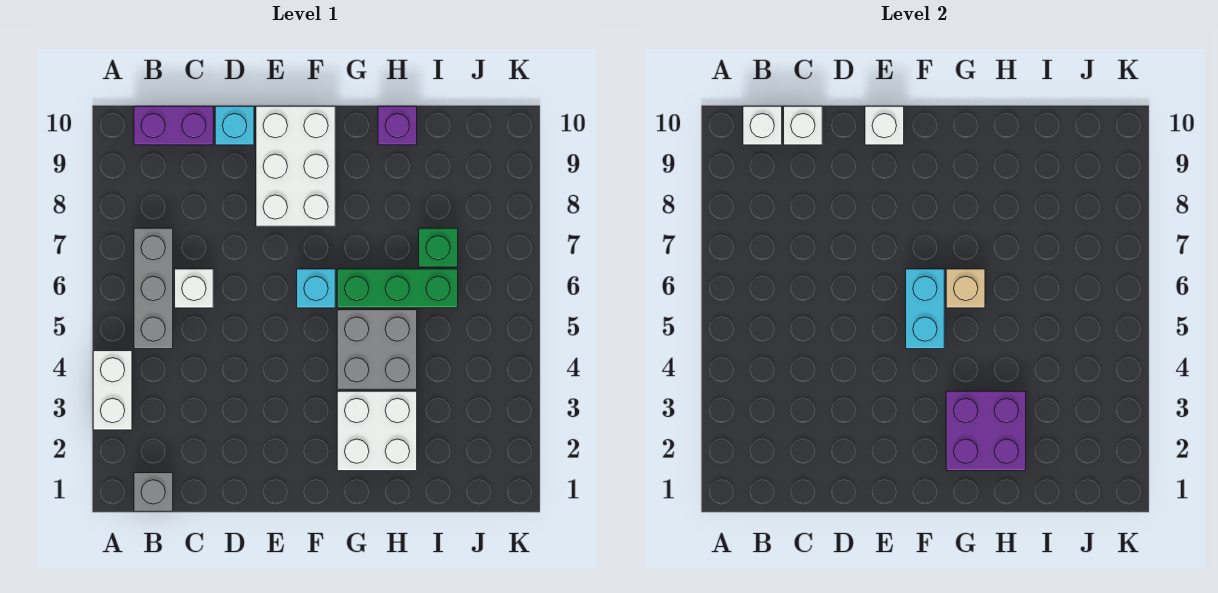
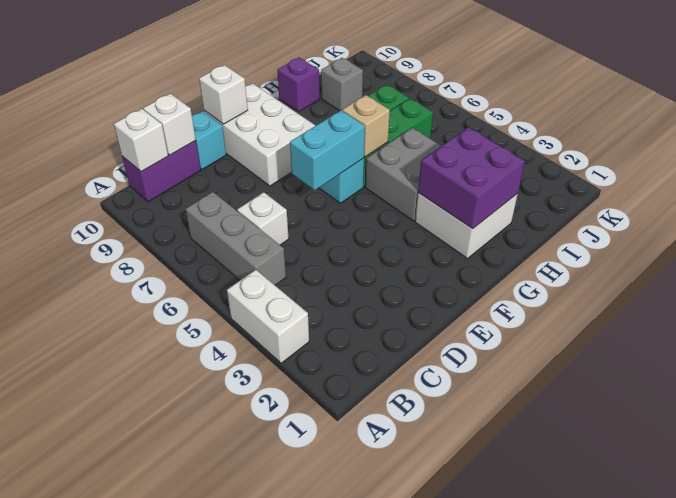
grey 1x1 brick [134,473,173,511] -> grey 1x1 brick moved to [321,58,363,111]
cyan 1x2 brick [906,269,944,349] -> cyan 1x2 brick turned to [290,110,365,190]

